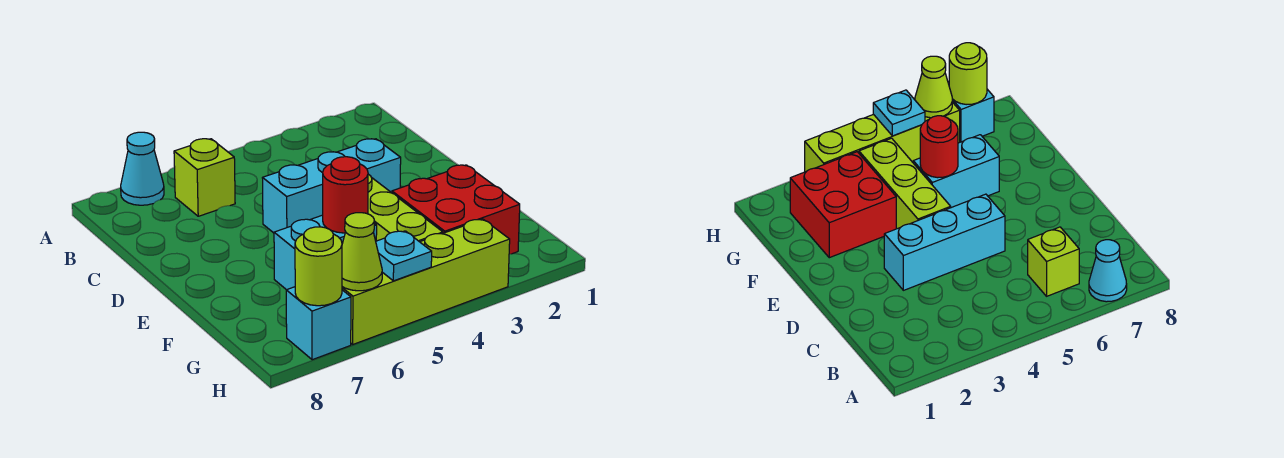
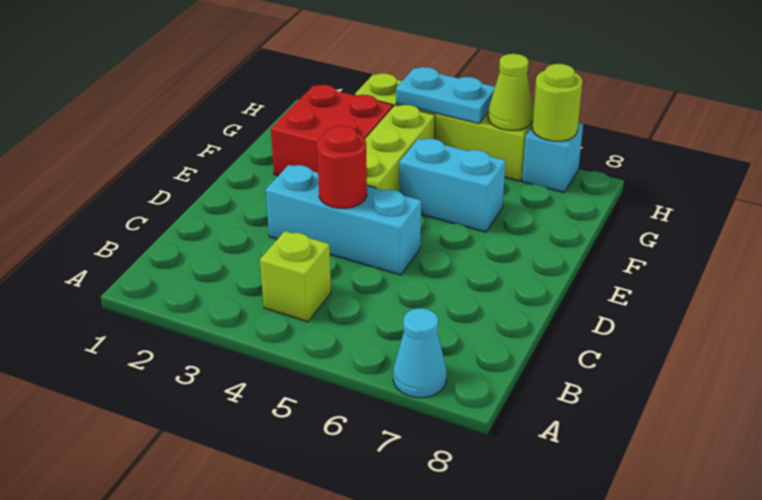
lime 1x1 brick [174,139,235,216] -> lime 1x1 brick moved to [260,231,331,322]
red 1x1 round brick [323,157,368,233] -> red 1x1 round brick moved to [317,126,367,208]
cyan 1x1 plate [376,231,432,281] -> cyan 1x2 plate [396,67,495,124]

